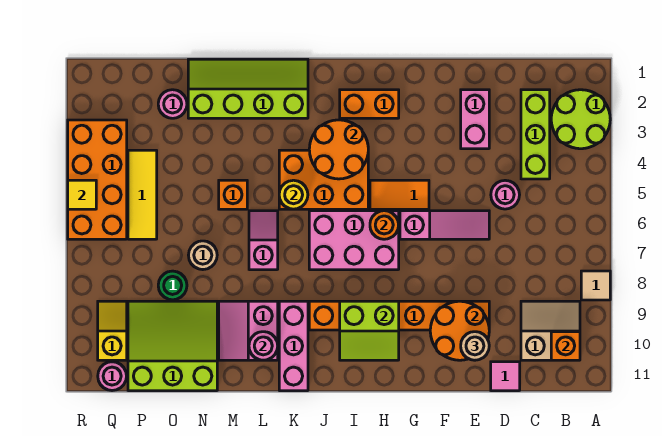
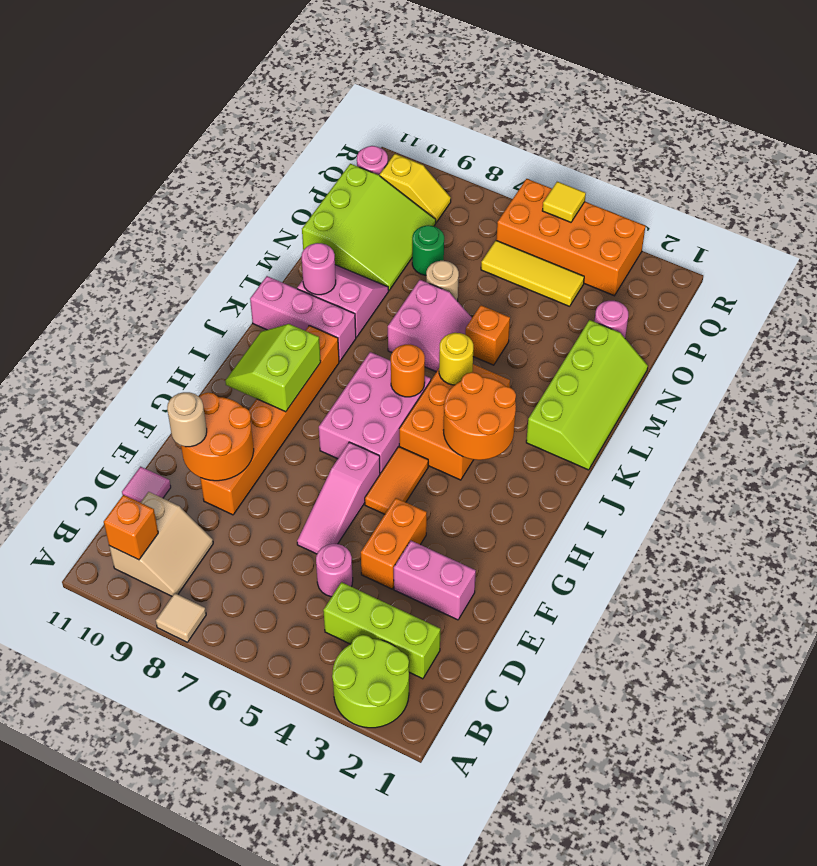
orange 1x2 brick [340,90,399,118] -> orange 1x2 brick moved to [361,498,427,589]
orange 1x1 round brick [370,211,399,239] -> orange 1x1 round brick moved to [391,344,425,397]
pink 1x2 slope [249,211,278,270] -> pink 2x2 slope [388,280,472,372]

